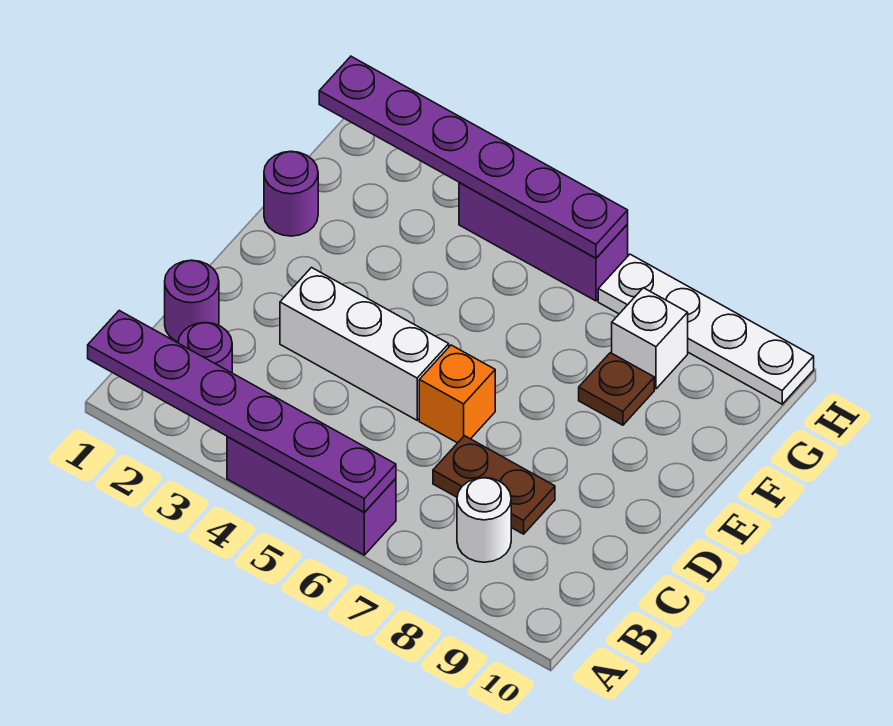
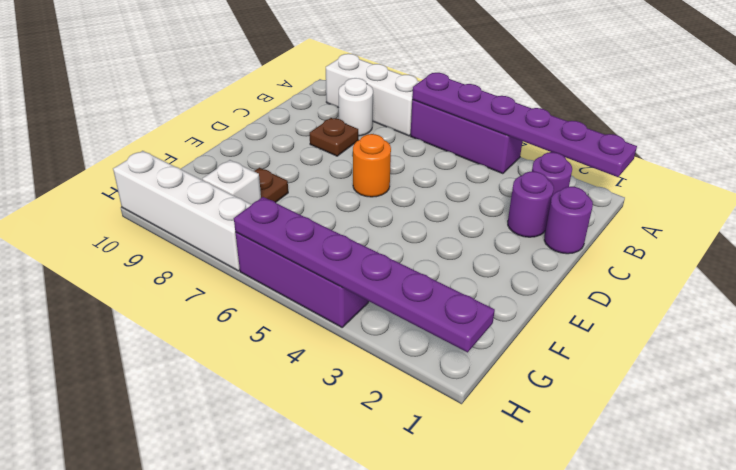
brown 1x2 plate [433,436,555,534] -> brown 1x1 plate [310,118,358,156]
white 1x3 brick [280,268,449,420] -> white 1x3 brick moved to [326,54,420,136]
orange 1x1 brick [419,345,495,443] -> orange 1x1 round brick [353,134,391,197]
purple 1x1 round brick [264,151,318,236] -> purple 1x1 round brick moved to [508,171,554,237]
white 1x4 plate [598,254,814,404] -> white 1x4 brick [113,151,252,271]

